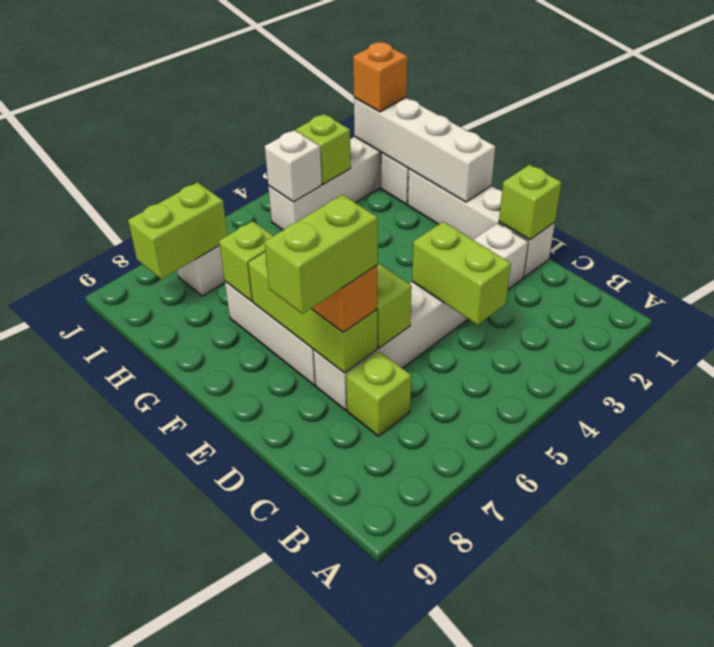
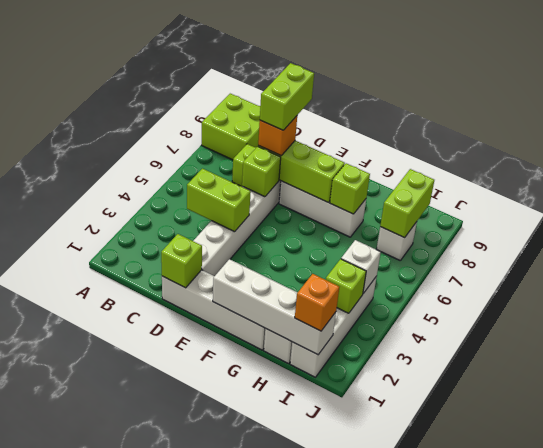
none -> lime 2x2 brick [202,94,260,160]

